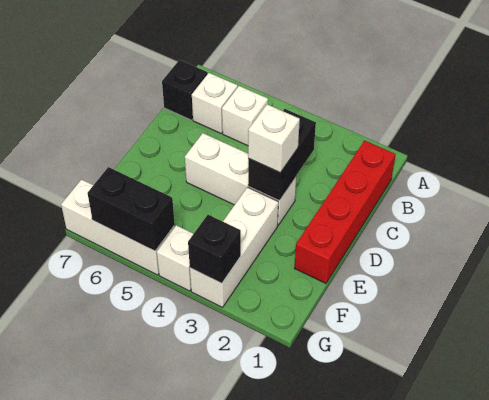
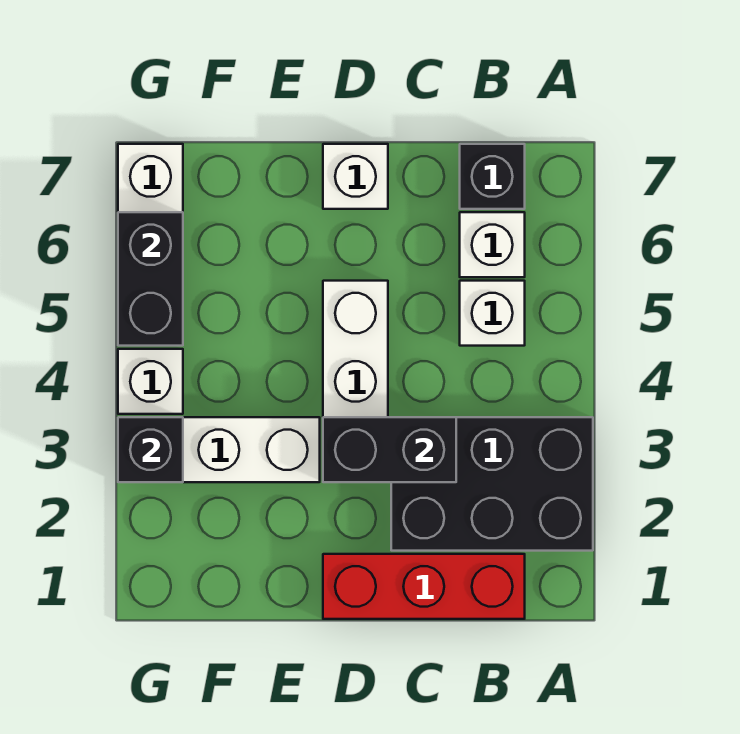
none -> black 2x3 brick [391,417,593,551]
red 1x4 brick [295,141,396,283] -> red 1x3 brick [323,554,525,619]
white 1x1 brick [248,104,300,173] -> white 1x1 brick moved to [323,144,388,209]

